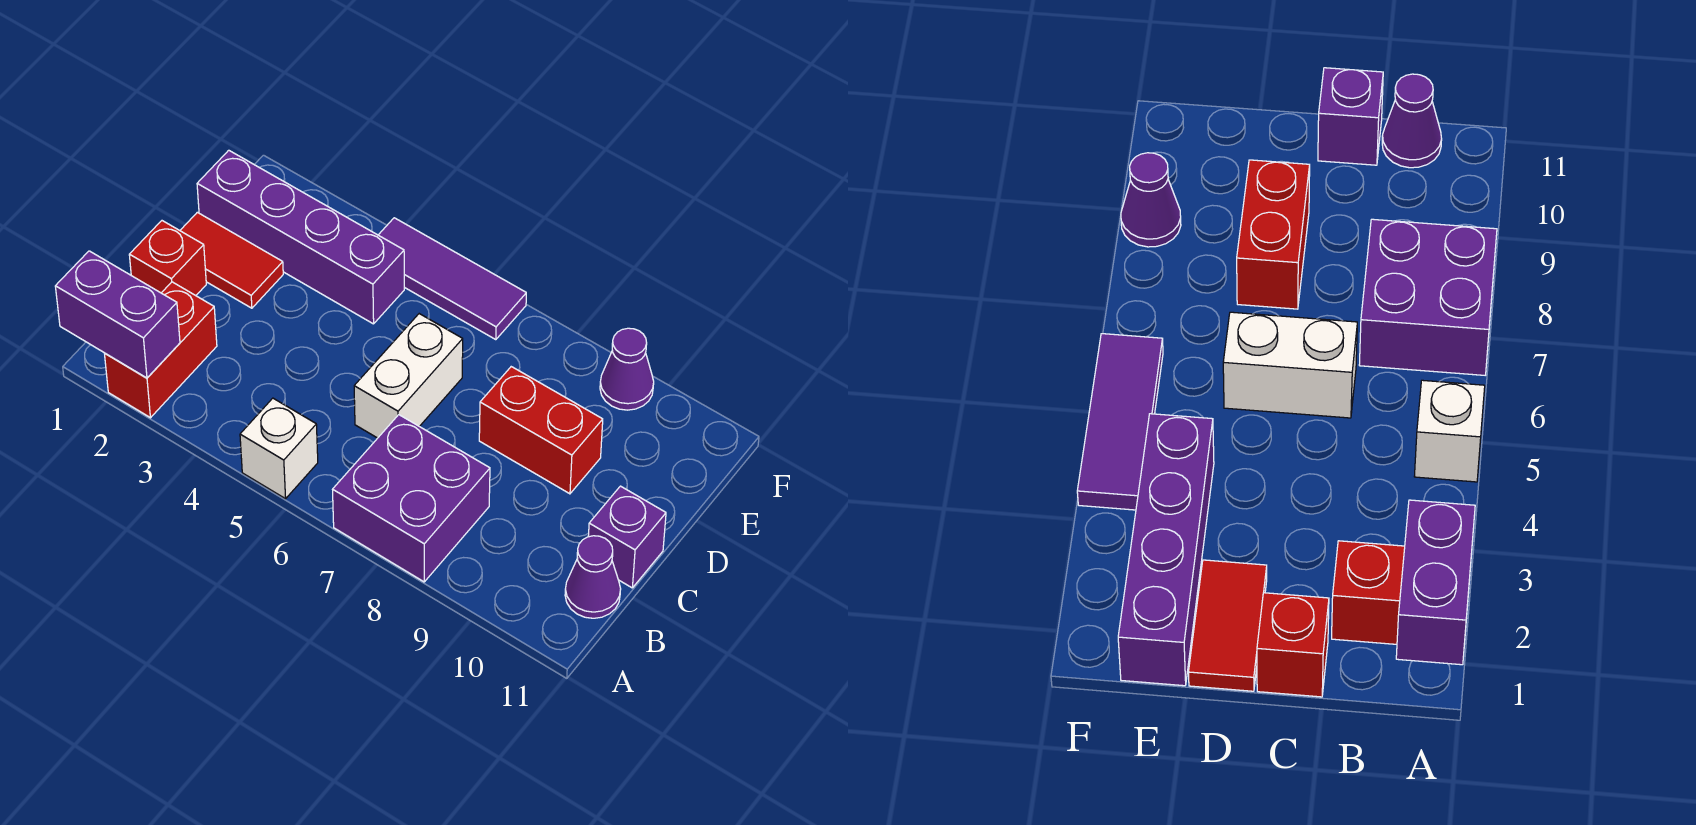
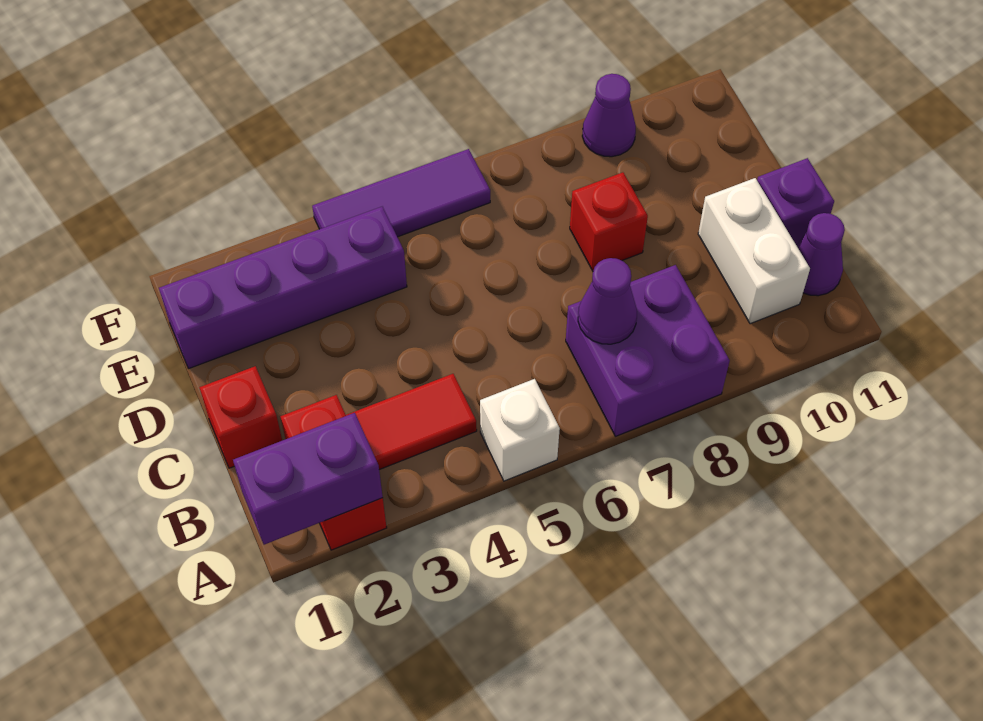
none -> purple 1x1 cone [578,258,637,344]
white 1x2 brick [354,314,463,438] -> white 1x2 brick moved to [698,178,810,324]
red 1x2 tile [180,212,283,308] -> red 1x2 tile moved to [346,374,477,470]
red 1x2 brick [479,367,603,494] -> red 1x1 brick [570,172,648,271]

